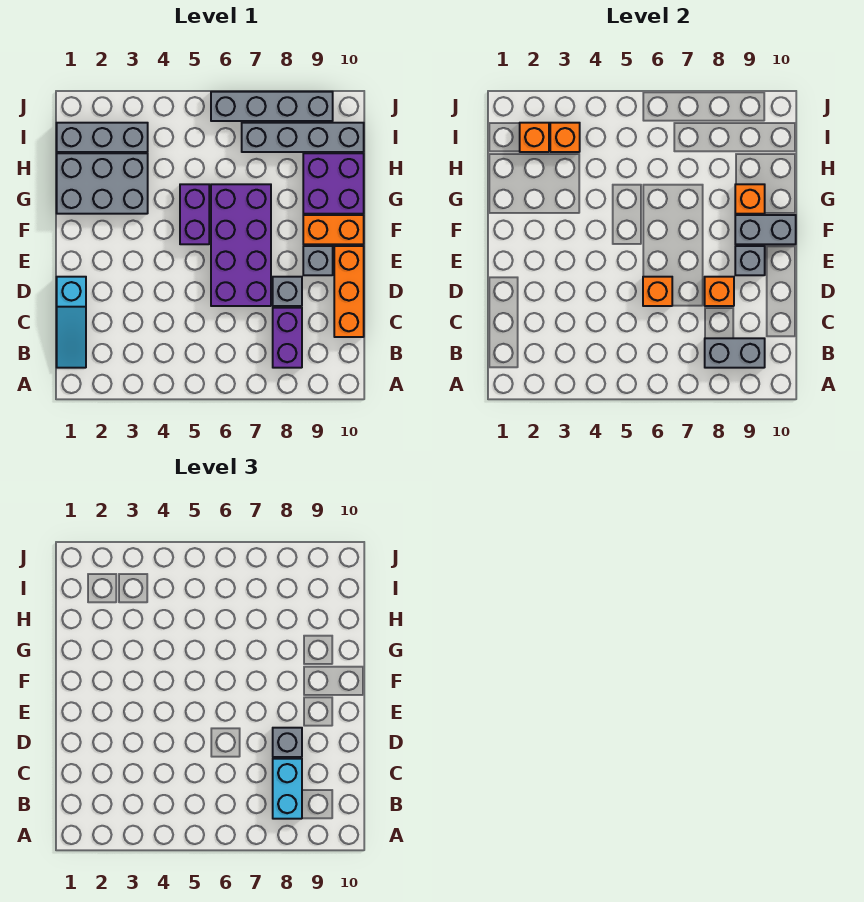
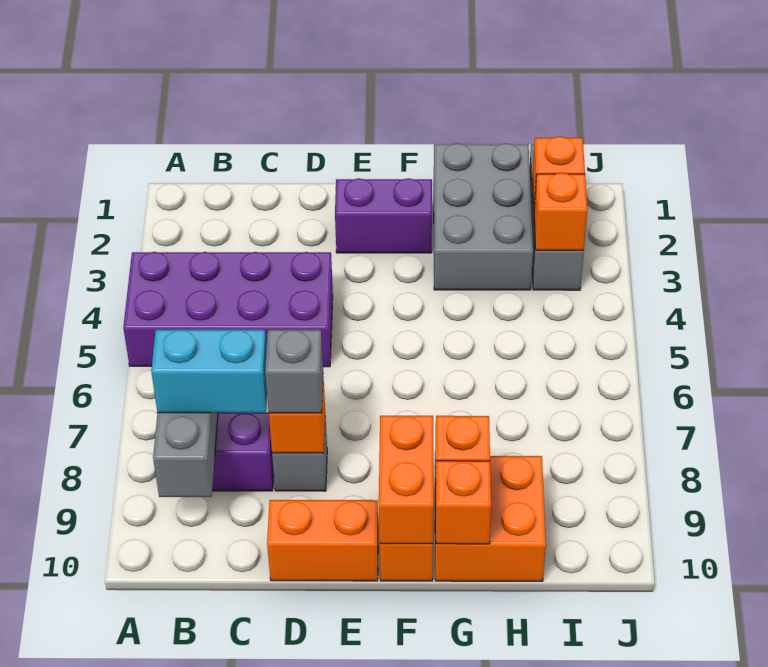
cyan 1x3 slope [57,277,86,368] -> none
orange 1x3 brick [334,246,364,337] -> orange 1x2 brick [267,500,378,581]
purple 2x4 brick [211,184,271,306] -> purple 2x4 brick moved to [123,252,333,367]
orange 1x1 brick [643,277,672,306] -> orange 1x1 brick moved to [436,461,491,544]
grey 1x1 brick [303,246,333,275] -> none
grey 1x1 brick [735,246,765,275] -> none
purple 1x2 brick [180,184,209,244] -> purple 1x2 brick moved to [335,178,432,253]
grey 1x2 brick [735,215,796,244] -> orange 1x2 brick [379,416,434,544]
purple 2x2 brick [303,153,364,214] -> orange 2x2 brick [435,456,546,581]
grey 1x4 brick [242,123,364,152] -> none
grey 1x4 brick [211,92,333,121] -> none

